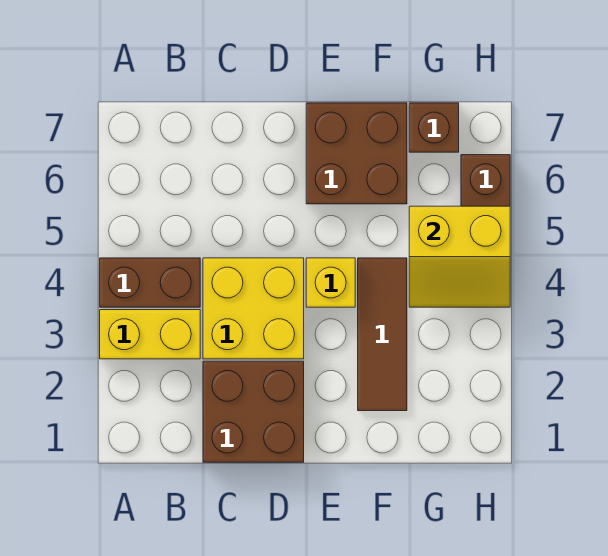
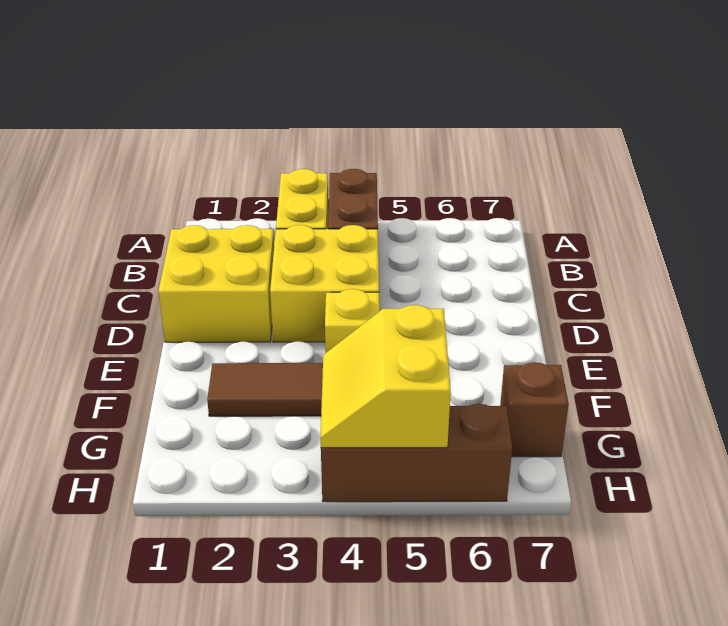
brown 2x2 brick [203,361,304,462] -> yellow 2x2 brick [158,225,274,342]
brown 2x2 brick [306,103,407,204] -> none

